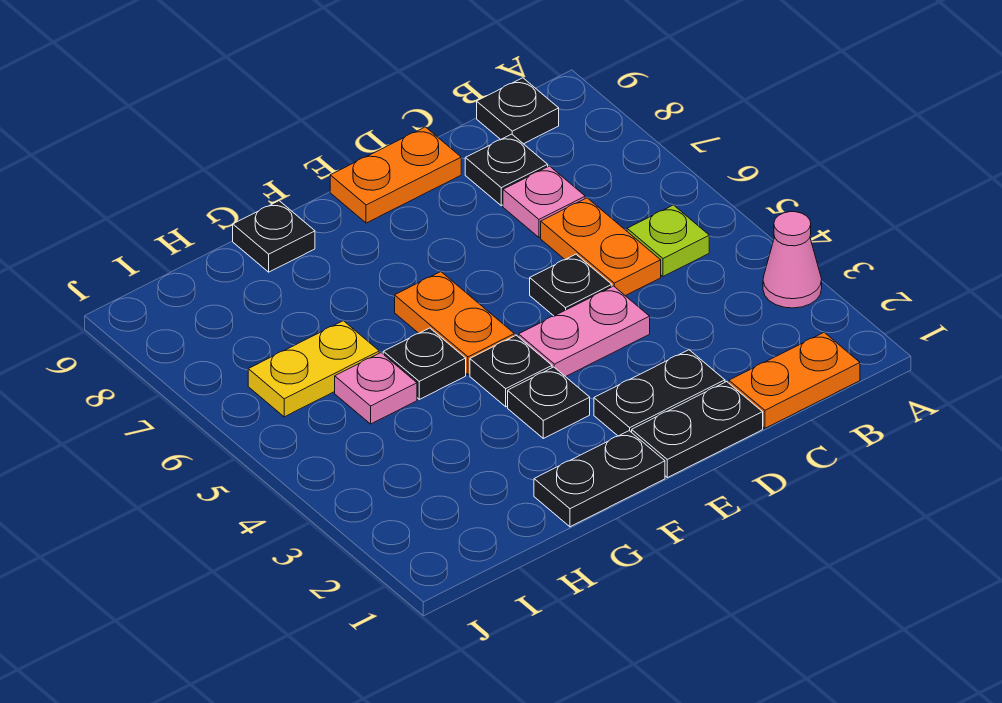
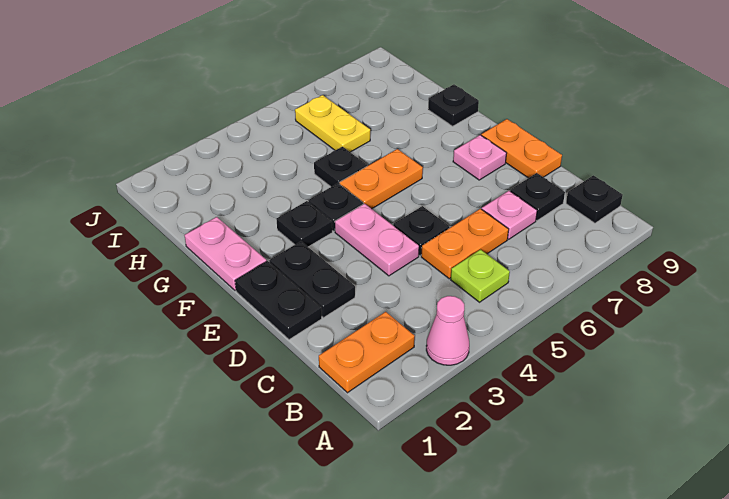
orange 1x2 plate [729,333,860,428] -> orange 1x2 plate turned to [319,312,415,393]
black 1x2 plate [534,431,665,527] -> pink 1x2 plate [184,217,267,291]
pink 1x1 plate [335,353,417,424] -> pink 1x1 plate moved to [453,135,507,180]

